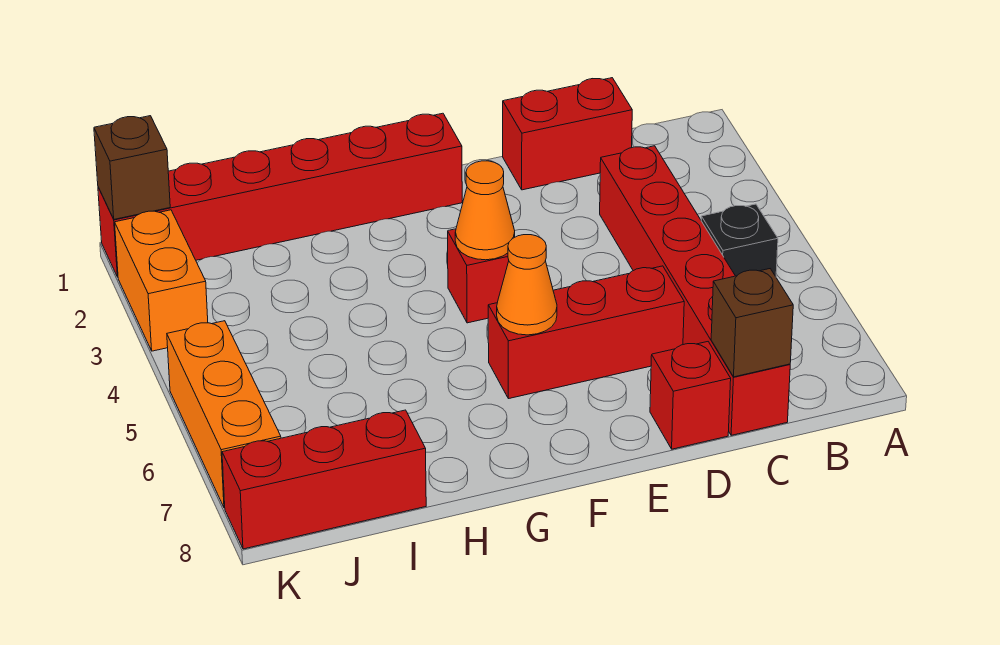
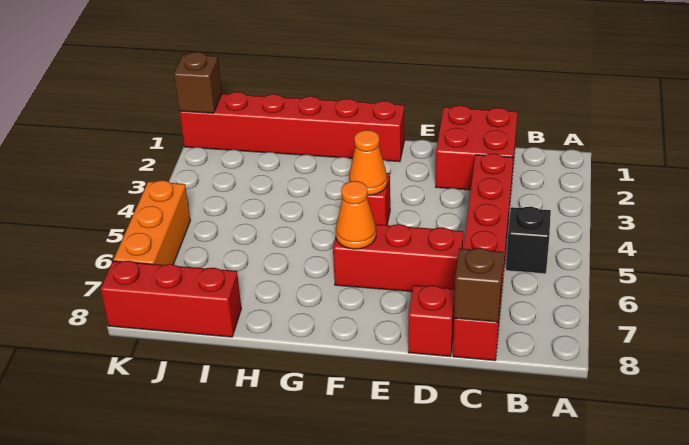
red 1x2 brick [503,78,632,190] -> red 2x2 brick [436,105,517,190]
orange 1x2 brick [115,210,208,351] -> none

